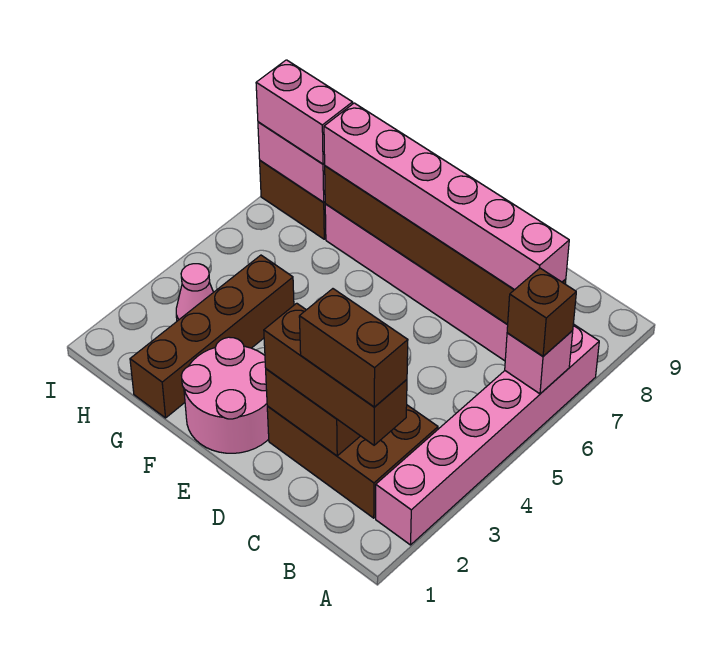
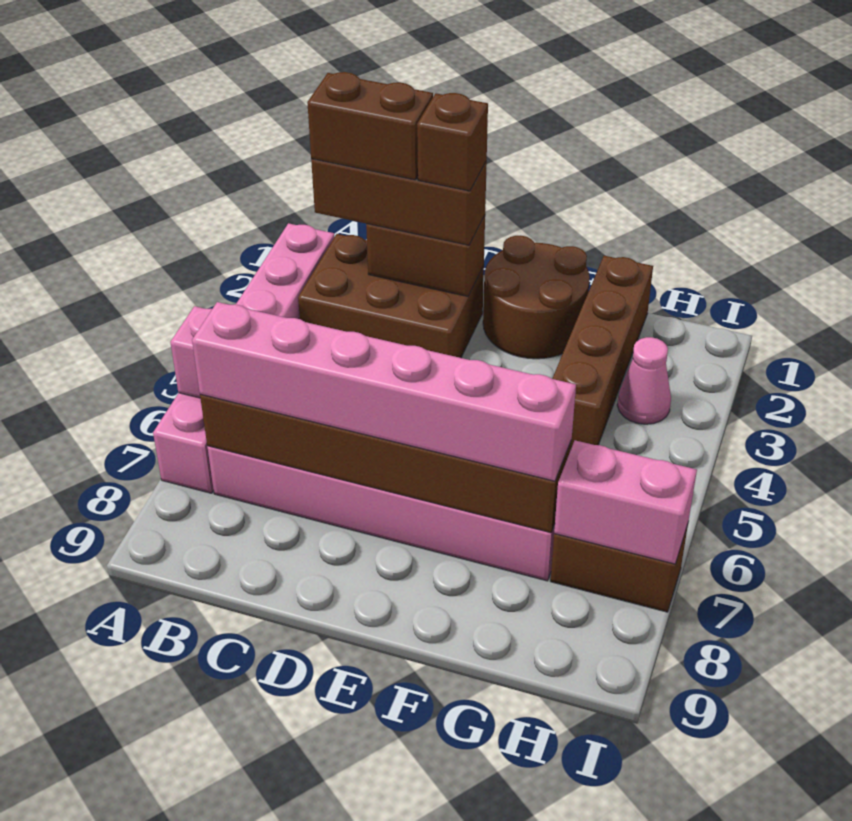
brown 1x1 brick [507,268,576,356] -> brown 1x1 brick moved to [417,93,488,191]
pink 2x2 round brick [181,337,269,453] -> brown 2x2 round brick [483,235,590,359]
pink 1x2 brick [256,60,353,164] -> none

